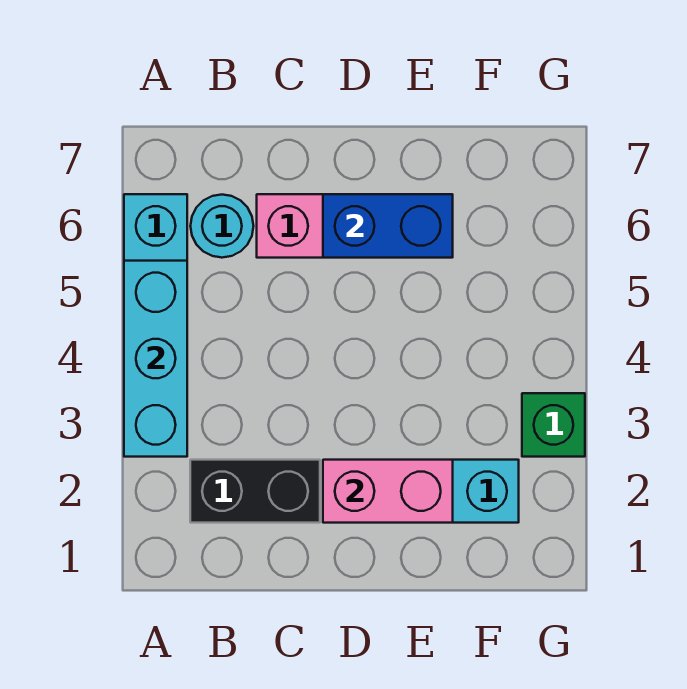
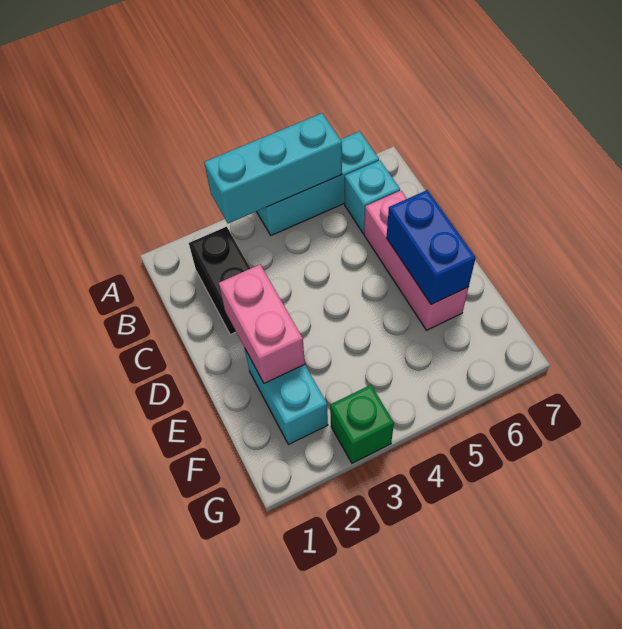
cyan 1x1 round brick [191,195,254,258] -> cyan 1x1 brick [345,160,400,233]

